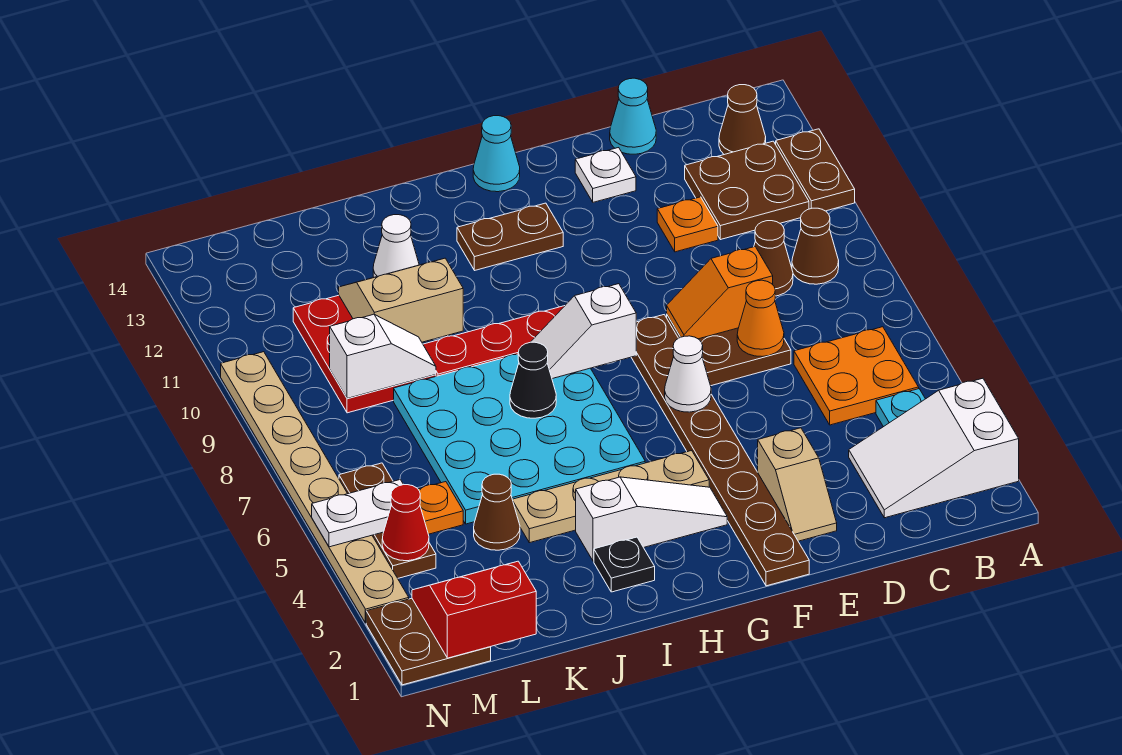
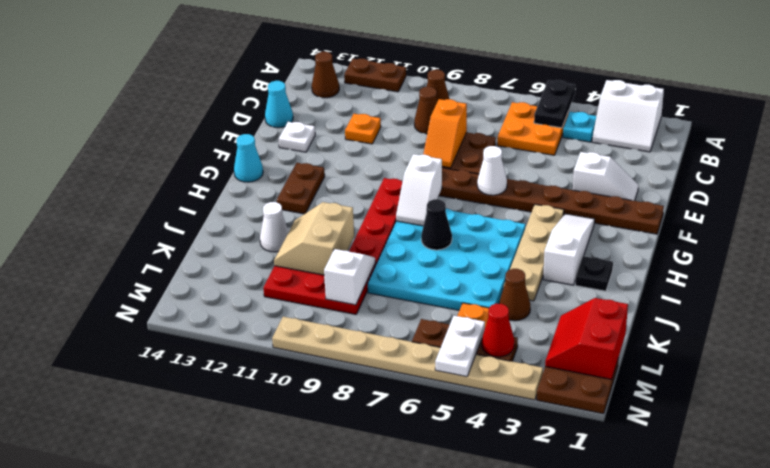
white 2x3 slope [849,378,1019,518] -> white 2x2 slope [592,80,664,152]
none -> black 1x2 plate [534,80,575,128]
brown 2x2 plate [685,141,809,240] -> none
orange 1x1 cone [737,280,784,356] -> none
tan 1x2 slope [758,428,837,541] -> white 1x2 slope [573,152,638,201]

